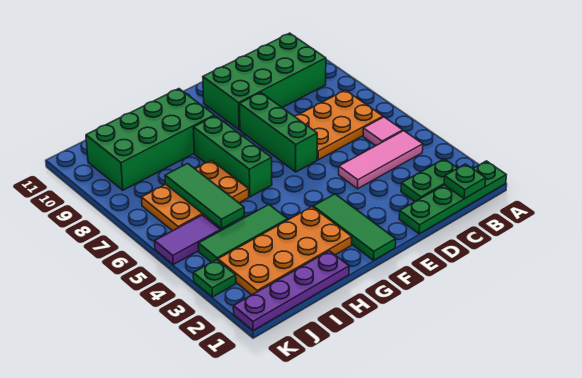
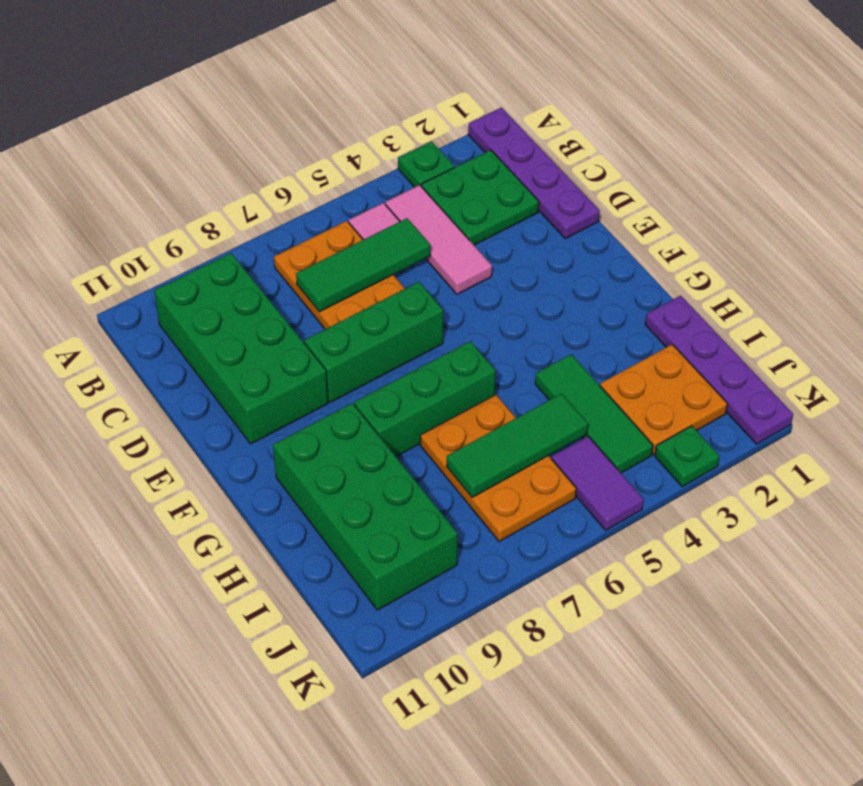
green 1x4 plate [399,161,506,234] -> purple 1x4 plate [468,108,600,239]
green 1x1 plate [444,164,486,199] -> green 1x1 plate moved to [398,141,454,187]
green 1x2 plate [401,159,457,202] -> green 2x2 plate [421,150,539,245]
green 1x3 tile [313,194,396,260] -> green 1x3 tile moved to [296,218,430,312]
orange 2x4 plate [218,207,352,295] -> orange 2x2 plate [600,344,727,455]

